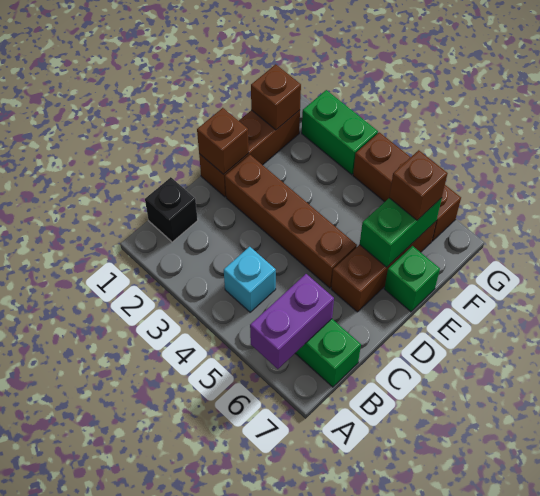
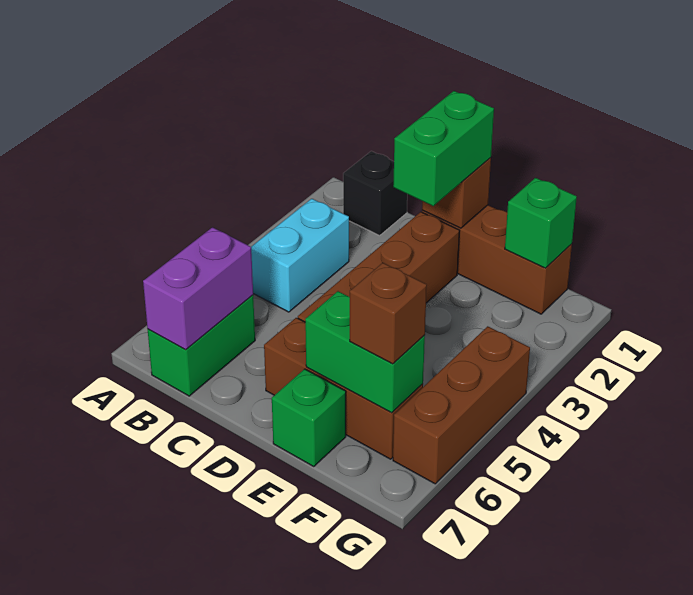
purple 1x2 brick [250,274,334,369] -> purple 1x2 brick turned to [143,227,253,350]
cyan 1x1 brick [224,247,276,312] -> cyan 1x2 brick [251,199,349,312]
brown 1x1 brick [251,64,301,130] -> green 1x1 brick [505,178,577,268]
green 1x2 brick [302,90,378,175] -> green 1x2 brick moved to [393,91,494,206]

